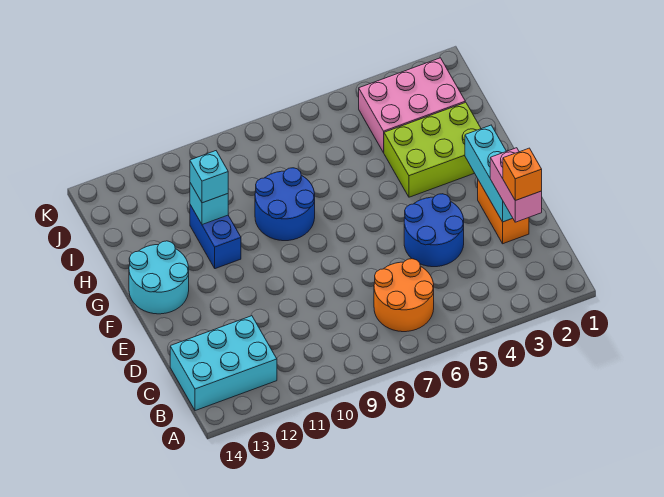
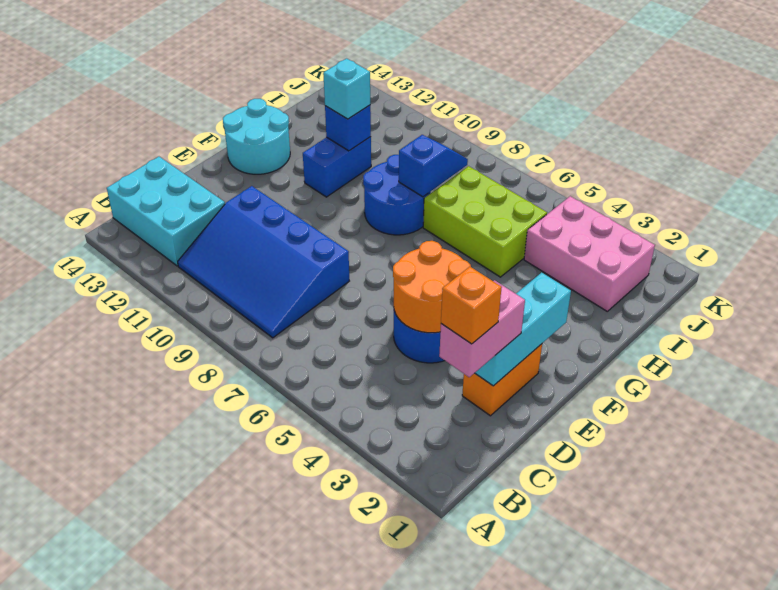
orange 2x2 round brick [374,259,434,332] -> orange 2x2 round brick moved to [393,241,471,333]
none -> blue 3x4 slope [178,186,349,338]
lime 2x3 brick [384,102,481,197] -> lime 2x3 brick moved to [423,166,547,277]
none -> blue 1x2 slope [399,135,468,197]
cyan 1x1 brick [190,183,228,225] -> blue 1x1 brick [325,105,371,151]

